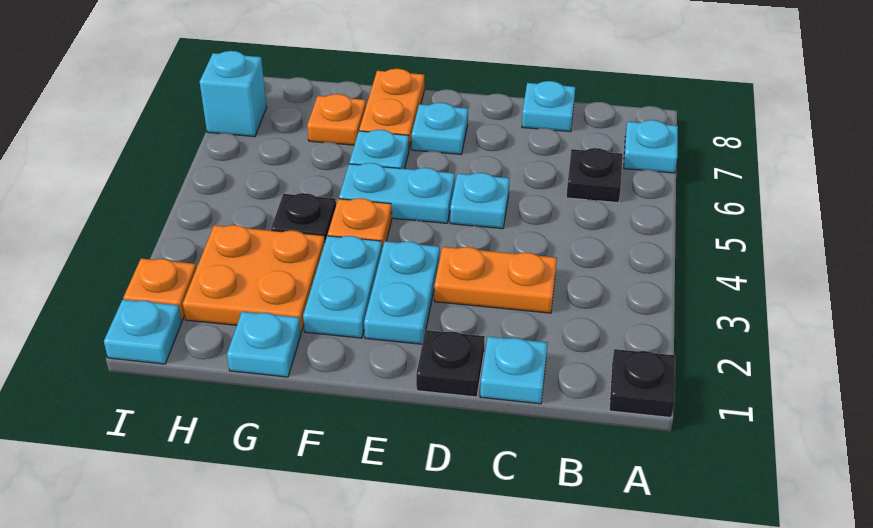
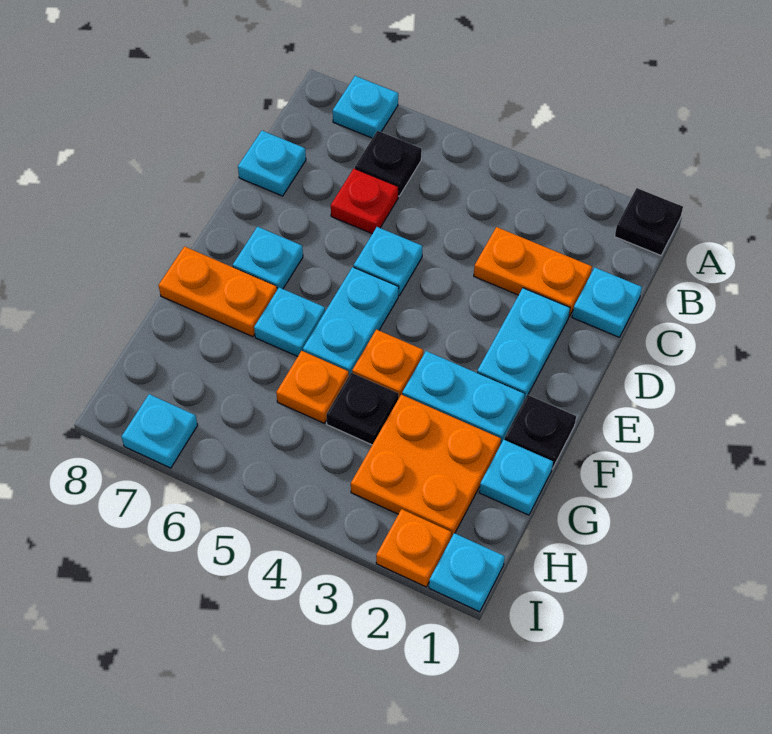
orange 1x2 plate [434,247,557,313] -> orange 1x2 plate turned to [474,227,592,316]
none -> red 1x1 plate [331,169,398,234]
black 1x1 plate [416,330,485,397] -> black 1x1 plate moved to [504,395,576,469]
cyan 1x2 plate [364,241,440,344] -> cyan 1x2 plate turned to [477,288,570,400]
orange 1x1 plate [307,94,366,145] -> orange 1x1 plate moved to [276,351,349,423]
cyan 1x1 brick [200,51,267,137] -> cyan 1x1 plate [122,394,198,468]

